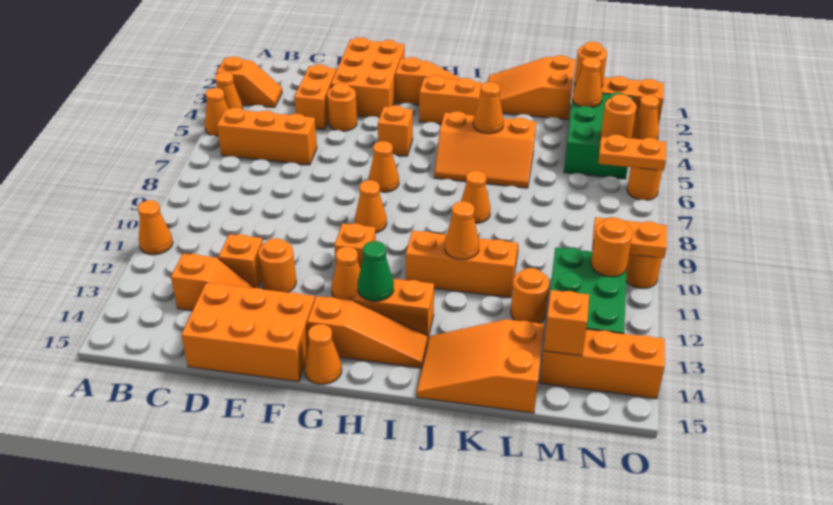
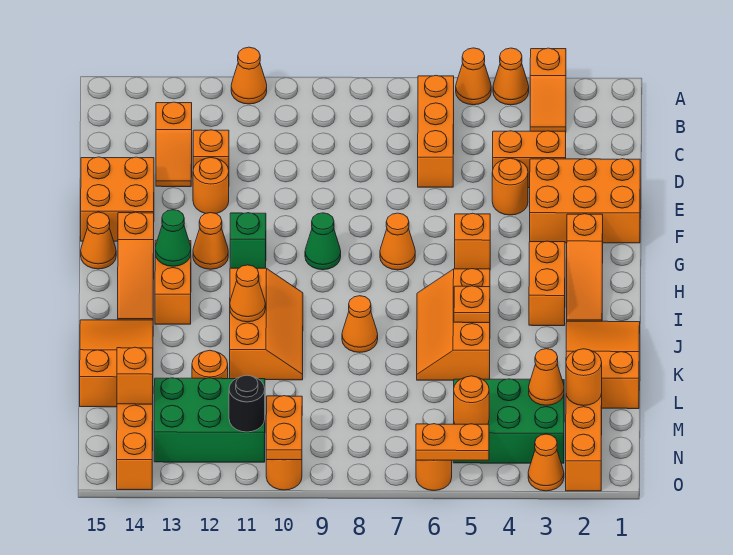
orange 2x3 brick [181,283,315,382] -> orange 2x2 brick [81,157,154,241]
orange 1x1 cone [355,180,387,233] -> green 1x1 cone [305,213,341,270]
orange 1x1 brick [334,223,376,269] -> green 1x1 brick [230,213,266,268]
orange 1x1 cone [473,82,504,134] -> orange 1x1 plate [454,286,490,323]
orange 1x2 plate [598,135,666,171] -> orange 1x2 plate turned to [416,424,489,460]
orange 1x1 round brick [591,218,633,277] -> black 1x1 round brick [229,375,265,432]

